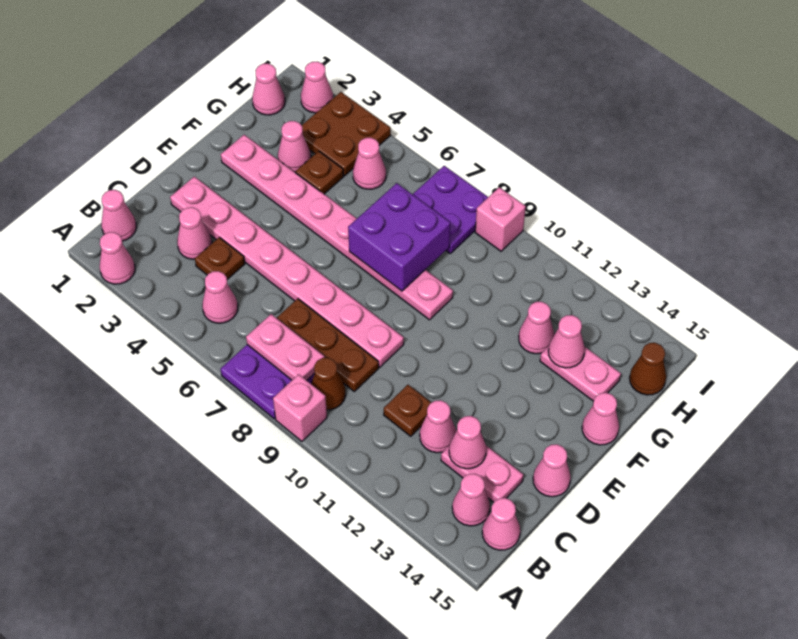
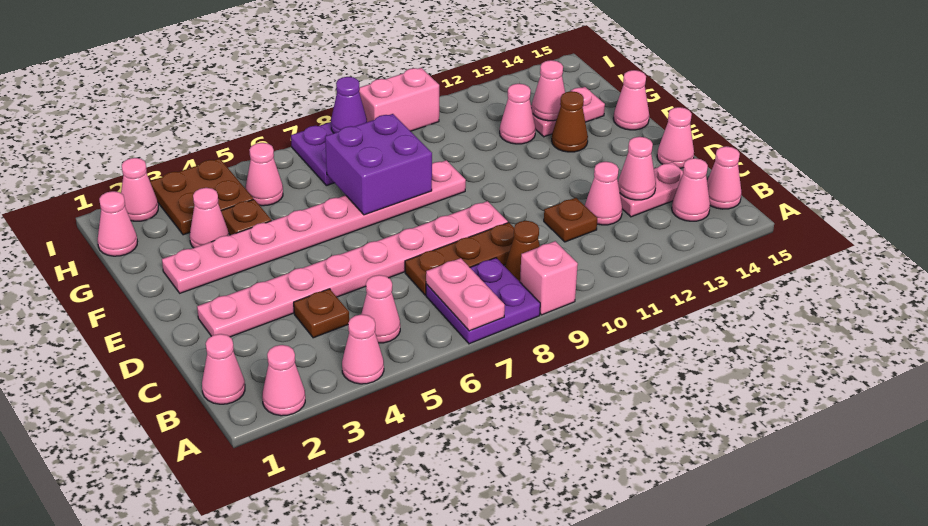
pink 1x2 plate [246,314,325,380] -> pink 1x2 plate turned to [426,258,505,331]
pink 1x1 cone [177,207,212,259] -> pink 1x1 cone moved to [342,314,384,384]
brown 1x1 cone [629,343,666,395] -> brown 1x1 cone moved to [552,91,588,152]
none -> purple 1x1 cone [331,77,367,133]
pink 1x1 brick [475,187,526,251] -> pink 1x2 brick [359,68,439,131]

